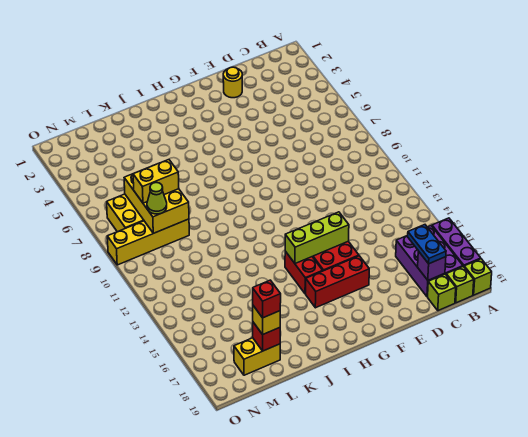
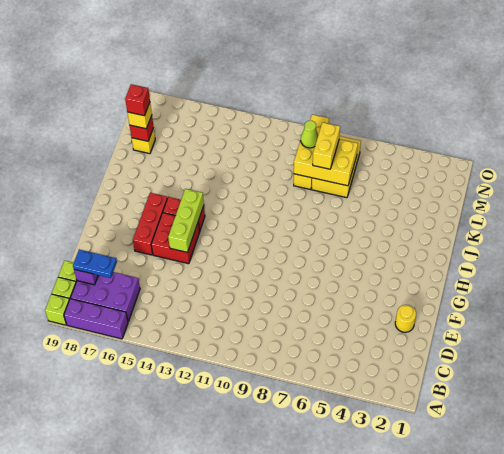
yellow 1x2 brick [234,338,280,375] -> yellow 1x1 brick [132,128,155,154]

